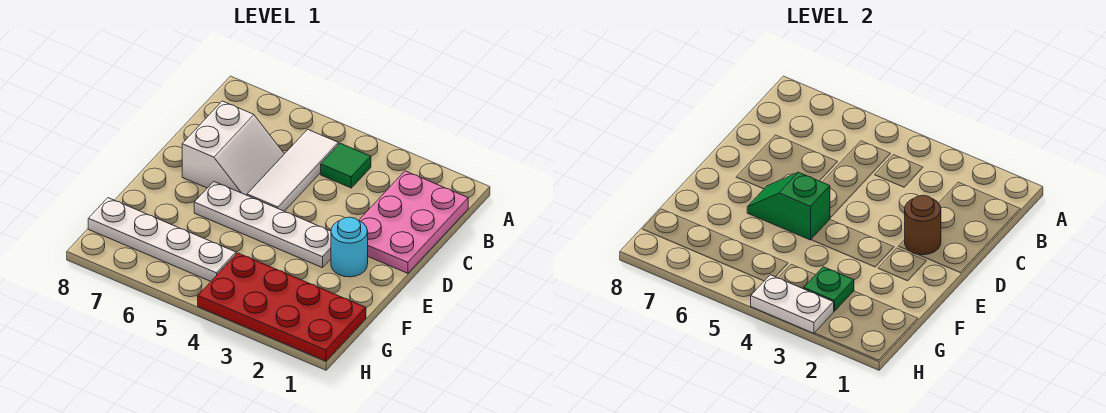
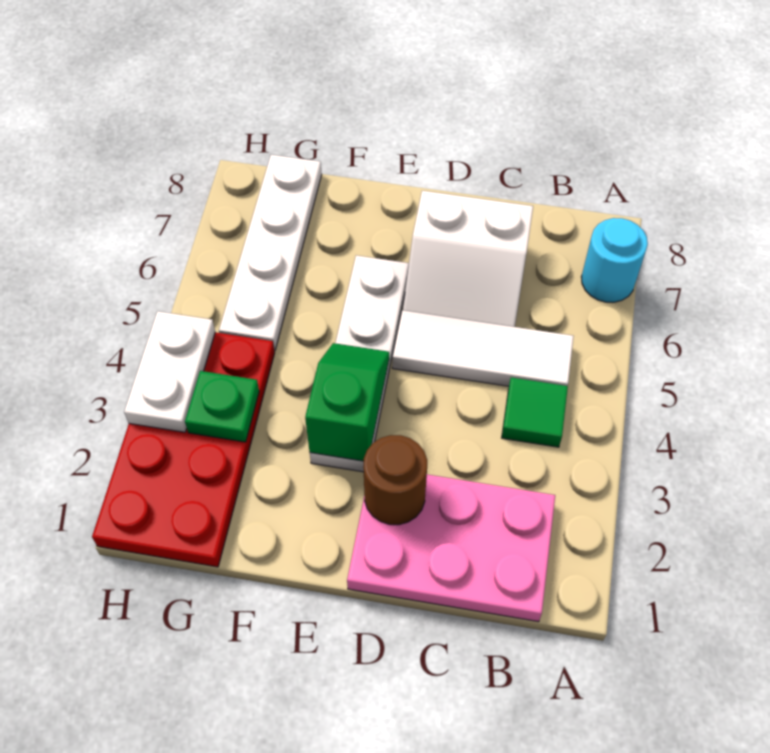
cyan 1x1 round brick [331,217,368,277] -> cyan 1x1 round brick moved to [581,218,648,302]
green 1x2 slope [747,172,830,240] -> green 1x2 slope moved to [305,343,389,461]

